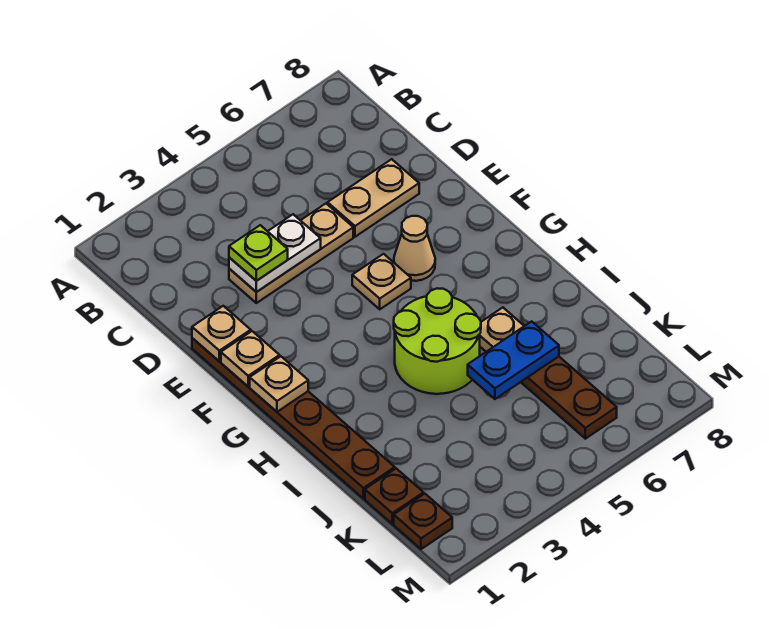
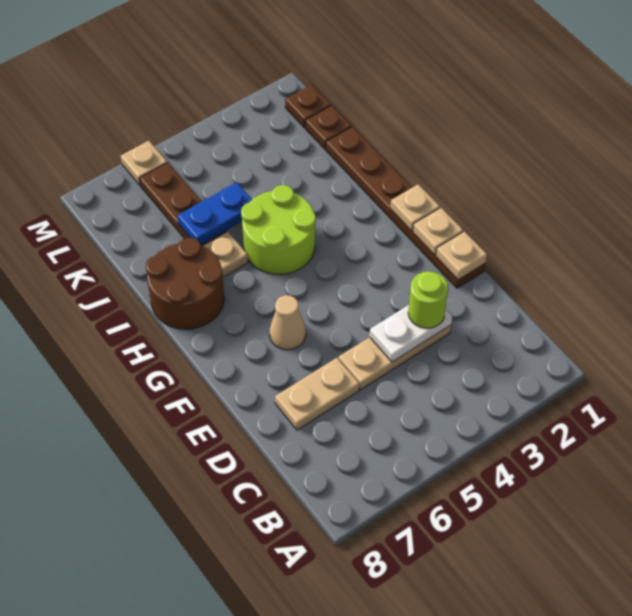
lime 1x1 plate [229,225,288,281] -> lime 1x1 round brick [408,271,448,328]
tan 1x1 plate [352,254,411,309] -> tan 1x1 plate moved to [121,141,167,185]
none -> brown 2x2 round brick [146,237,224,329]

